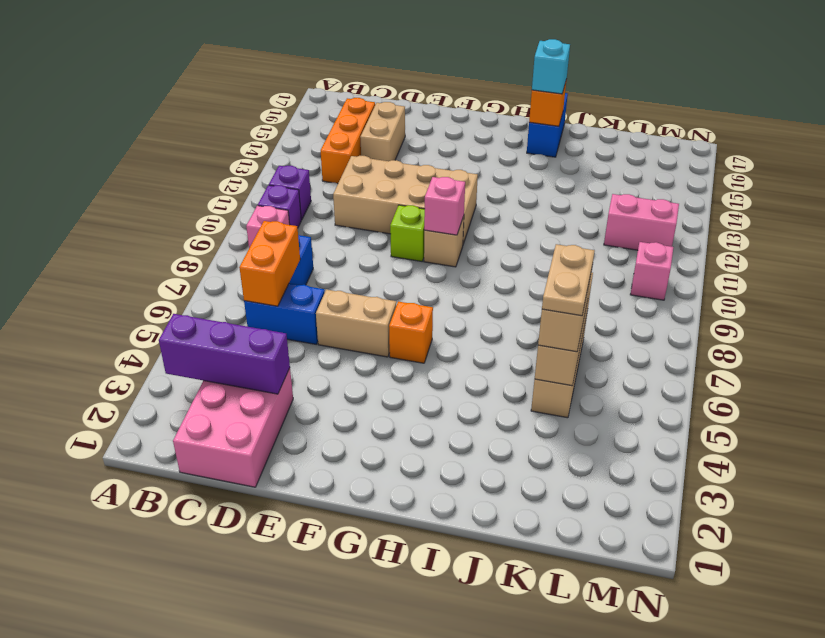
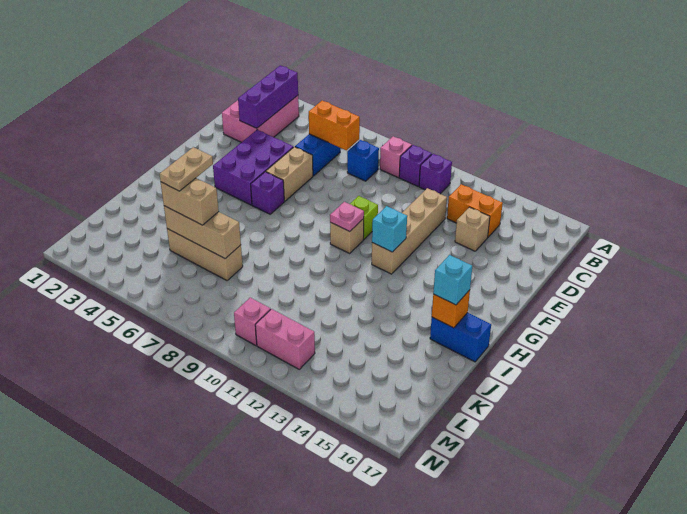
pink 2x3 brick [173,368,293,487] -> pink 2x3 brick turned to [222,96,299,142]
orange 1x3 brick [321,98,375,184] -> orange 1x2 brick [447,184,503,237]
tan 2x4 brick [333,156,478,244] -> tan 1x4 brick [372,188,447,274]
tan 1x2 brick [360,102,405,161] -> tan 1x1 brick [455,207,490,251]
none -> purple 2x3 brick [213,130,293,205]
orange 1x1 brick [389,302,433,363] -> purple 1x1 brick [251,172,284,214]
pink 1x1 brick [424,177,465,235] -> pink 1x1 plate [330,202,364,232]
none -> cyan 1x1 brick [372,206,407,252]
tan 1x2 plate [542,244,595,316] -> tan 1x2 plate turned to [159,147,213,191]
pink 1x2 brick [604,194,679,250] -> pink 1x2 brick turned to [255,309,315,369]

